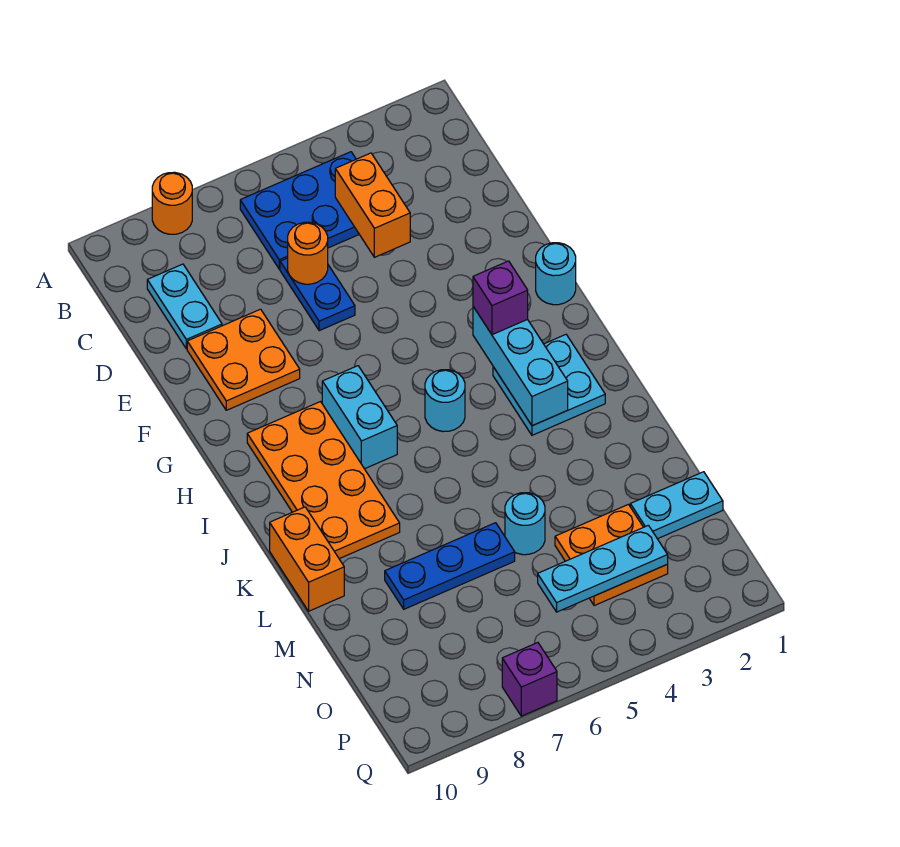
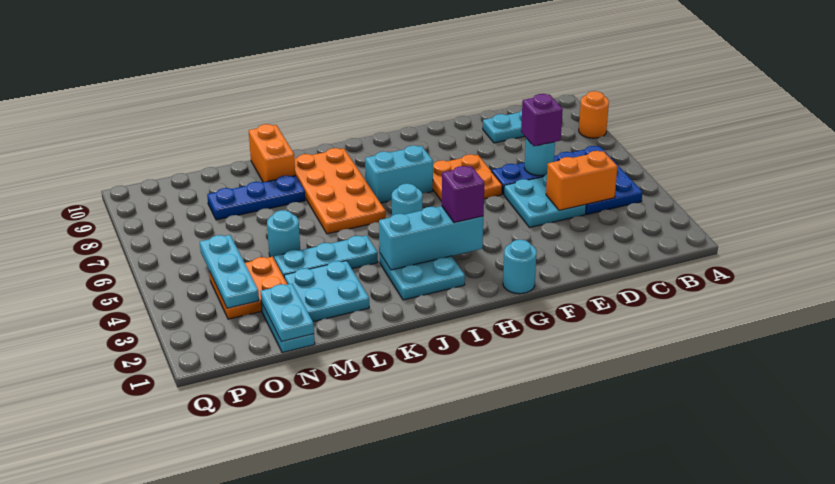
none -> cyan 2x2 plate [504,174,586,227]
orange 1x1 round brick [288,222,328,284] -> cyan 1x1 round brick [524,138,555,176]
orange 2x2 plate [187,309,300,410] -> orange 2x2 plate moved to [433,154,502,201]
orange 2x4 plate [247,402,400,559] -> orange 2x4 plate turned to [294,148,386,234]
none -> cyan 1x3 plate [274,235,378,277]
orange 1x2 brick [270,507,344,611] -> orange 1x2 brick turned to [249,124,295,182]
none -> cyan 2x2 plate [284,261,369,322]
blue 1x3 plate [385,523,515,609] -> blue 1x3 plate turned to [207,175,305,220]
none -> cyan 1x2 plate [260,284,314,342]
purple 1x1 brick [502,643,557,716] -> purple 1x1 brick moved to [521,94,563,146]

